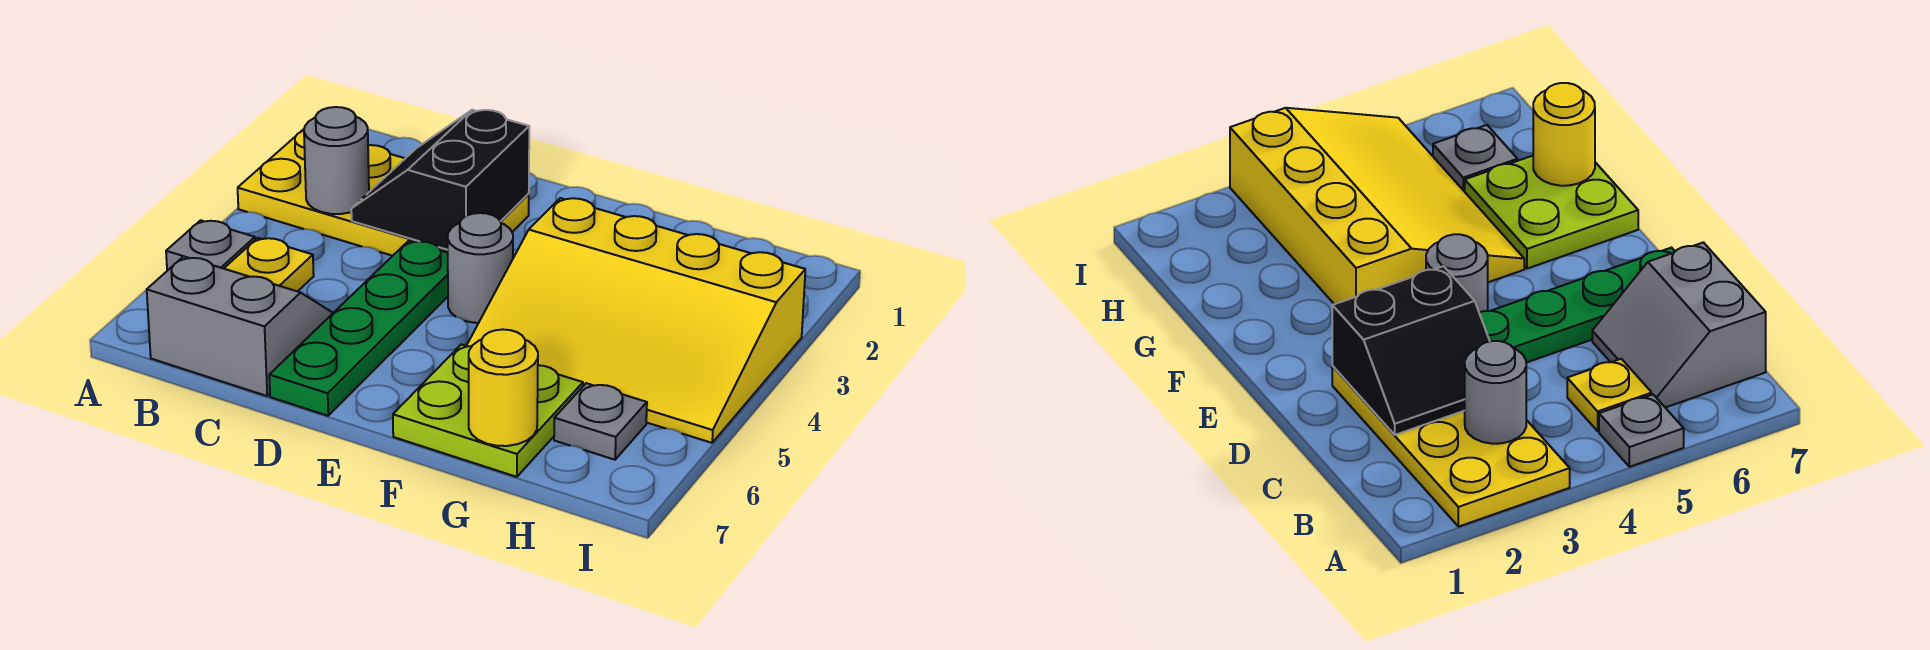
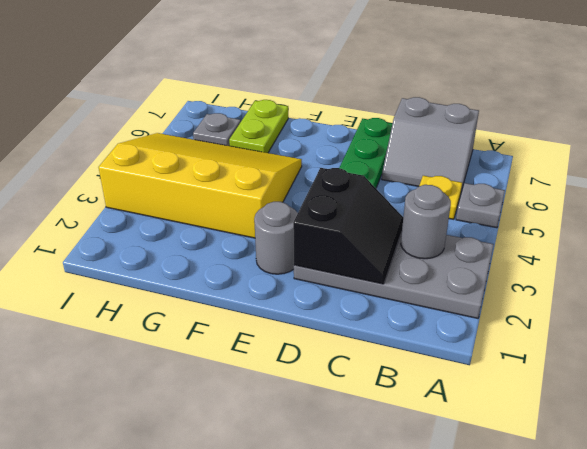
yellow 2x4 plate [238,129,529,256] -> grey 2x4 plate [294,232,494,318]
grey 1x1 round brick [448,213,513,323] -> grey 1x1 round brick moved to [254,202,298,274]
lime 2x2 plate [393,344,583,477] -> lime 1x2 plate [229,100,288,153]
yellow 1x1 round brick [469,329,538,446] -> none

